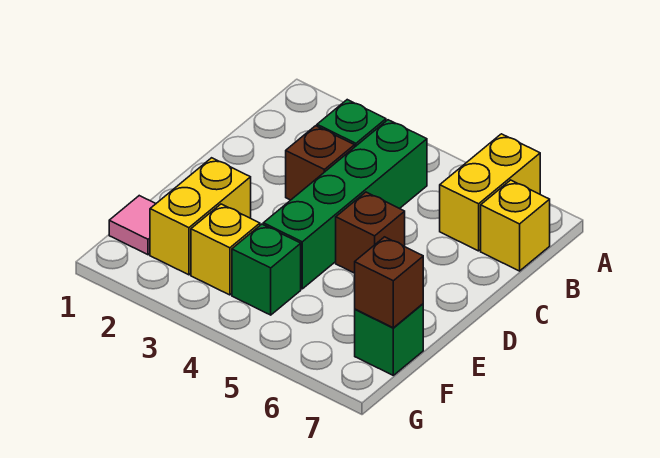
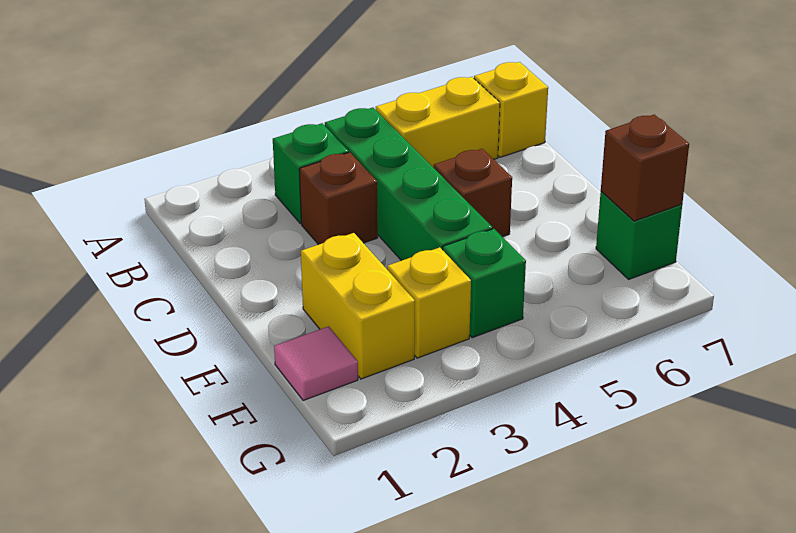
yellow 1x2 brick [440,134,540,251] -> yellow 1x2 brick turned to [376,77,500,168]

